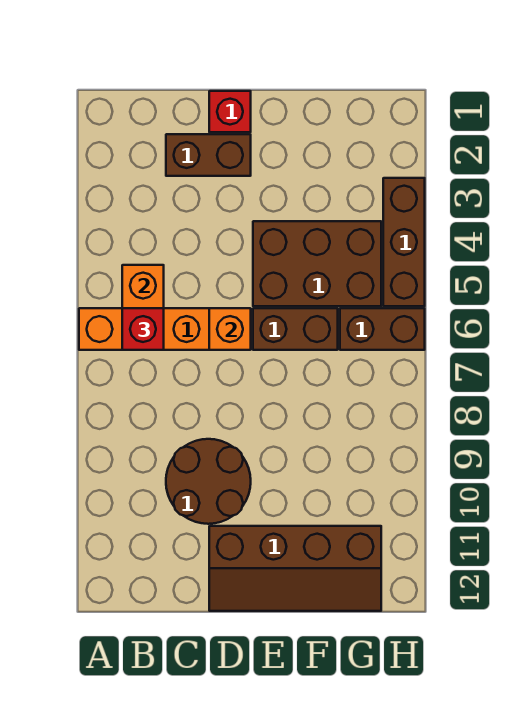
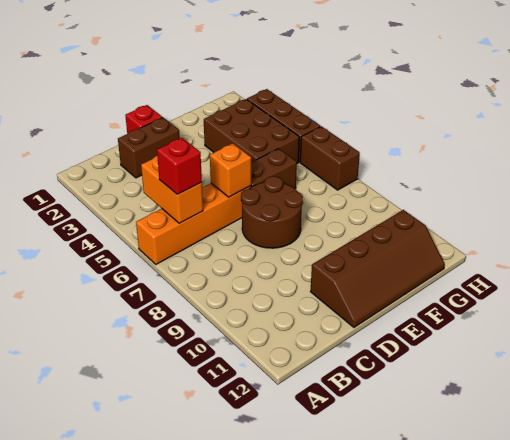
brown 2x2 round brick [166,439,251,524] -> brown 2x2 round brick moved to [241,176,303,248]
brown 2x3 brick [253,221,381,306] -> brown 2x3 brick turned to [204,99,299,164]
brown 1x2 brick [340,308,425,350] -> brown 1x2 brick turned to [300,126,360,190]

